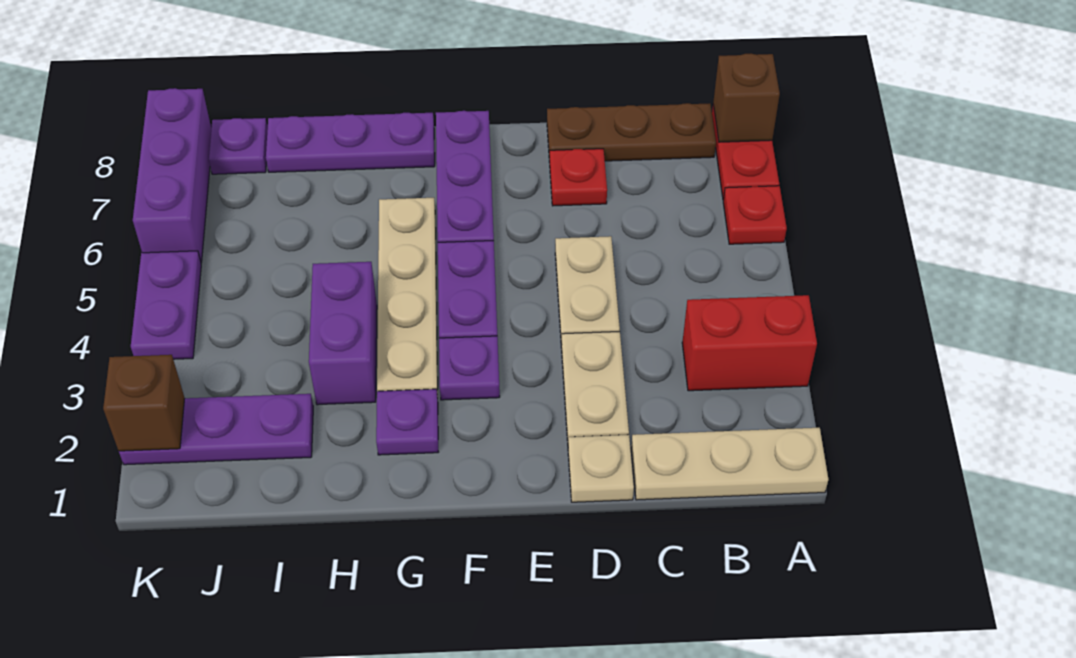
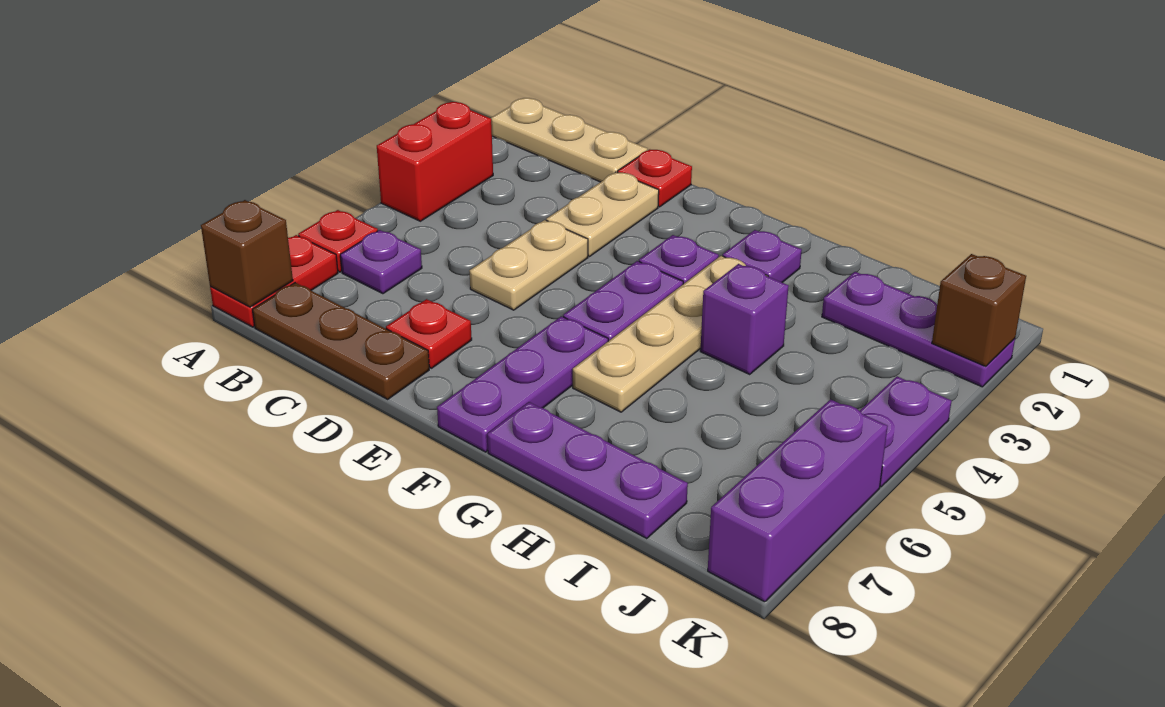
red 1x2 brick [682,295,817,391] -> red 1x2 brick turned to [377,102,493,221]
tan 1x1 plate [568,435,634,502] -> red 1x1 plate [618,149,692,207]
purple 1x2 brick [309,262,377,405] -> purple 1x1 brick [700,264,789,374]
purple 1x1 plate [209,118,268,174] -> purple 1x1 plate moved to [340,230,422,294]

